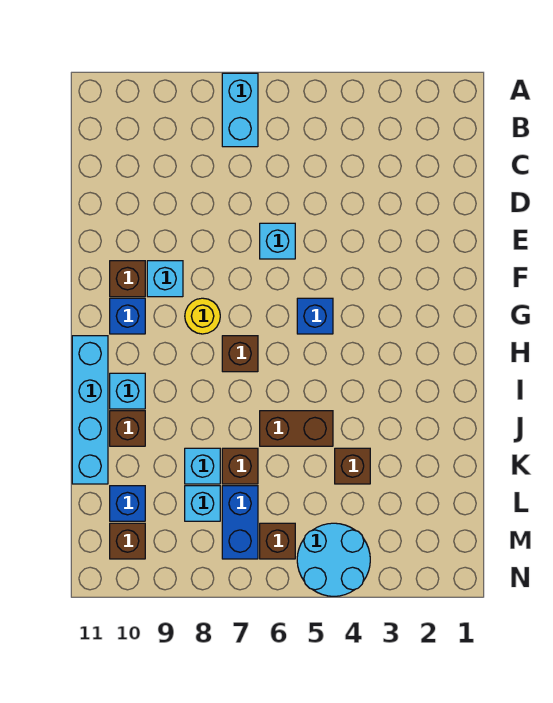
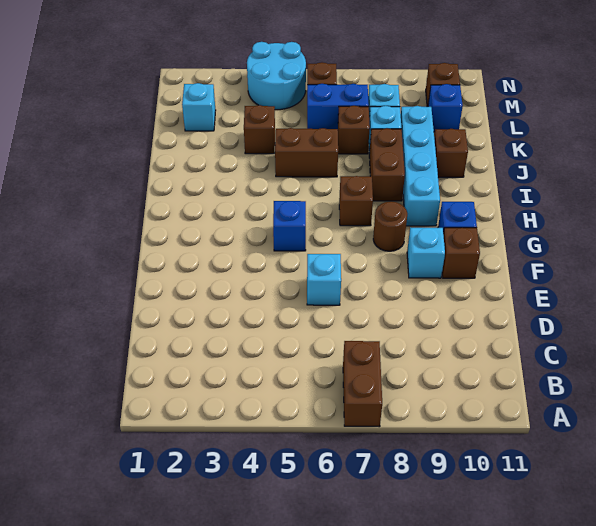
cyan 1x2 brick [222,73,258,147] -> brown 1x2 brick [343,341,382,427]
yellow 1x1 round brick [185,298,220,334] -> brown 1x1 round brick [373,201,407,251]
cyan 1x4 brick [72,336,108,484] -> cyan 1x4 brick moved to [401,106,440,226]
none -> brown 1x2 brick [369,128,405,201]
cyan 1x1 brick [110,373,145,409] -> cyan 1x1 brick moved to [182,83,216,131]
blue 1x2 brick [222,486,258,559] -> blue 1x2 brick turned to [307,84,369,129]

